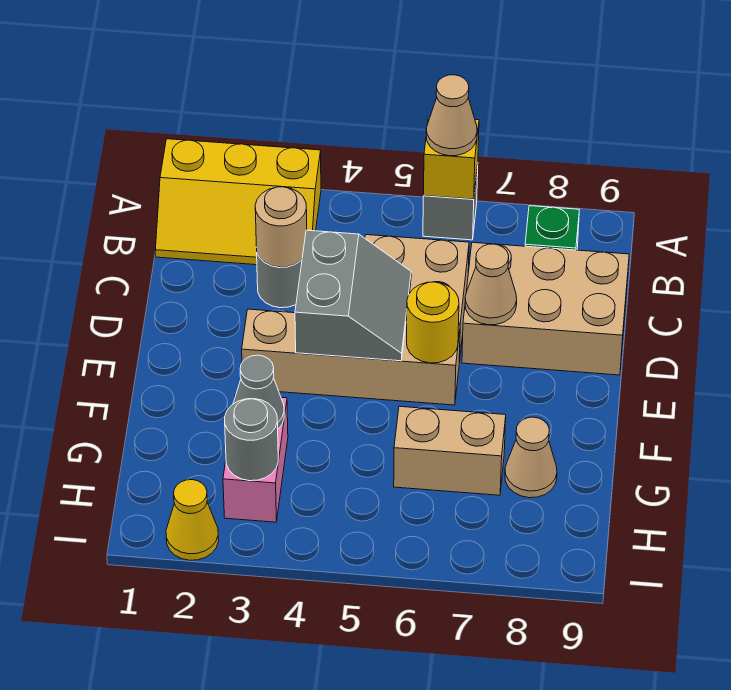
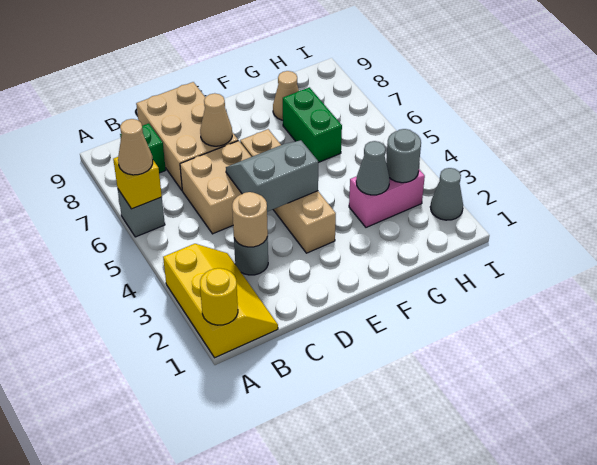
yellow 1x1 round brick [407,282,459,363] -> yellow 1x1 round brick moved to [200,268,238,325]
tan 1x2 brick [394,406,506,495] -> green 1x2 brick [283,87,342,163]
yellow 1x1 cone [166,480,219,560] -> grey 1x1 cone [430,168,463,220]

